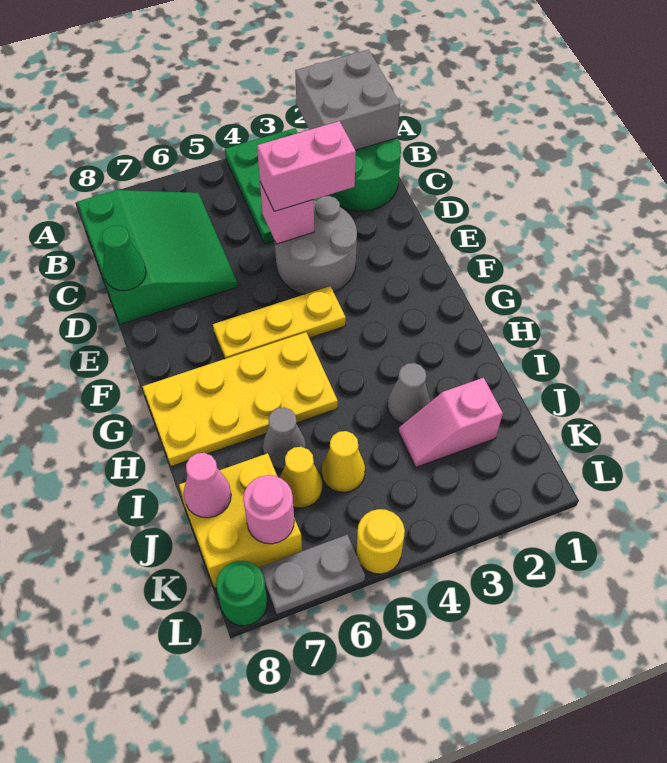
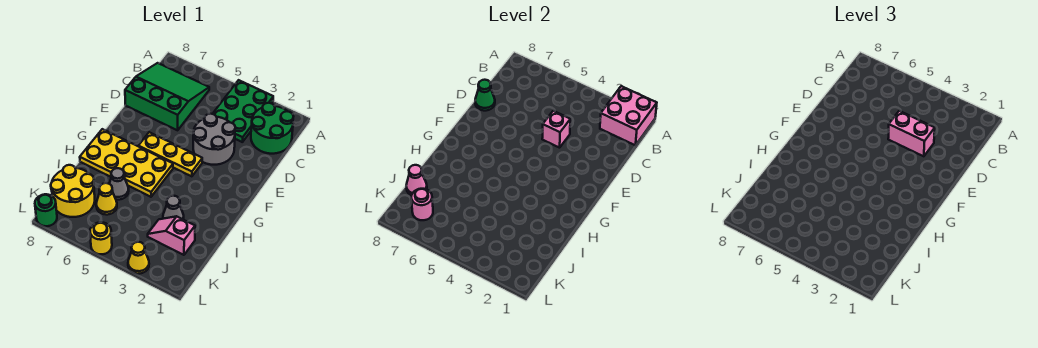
grey 2x2 brick [295,50,400,150] -> pink 2x2 brick [600,86,657,145]
green 3x3 slope [78,190,238,324] -> green 3x3 slope turned to [125,63,209,130]
yellow 1x1 cone [322,431,365,492] -> yellow 1x1 cone moved to [128,242,149,274]
yellow 2x2 brick [179,453,302,589] -> yellow 2x2 round brick [51,165,95,217]
grey 1x2 plate [260,535,365,615] -> none

